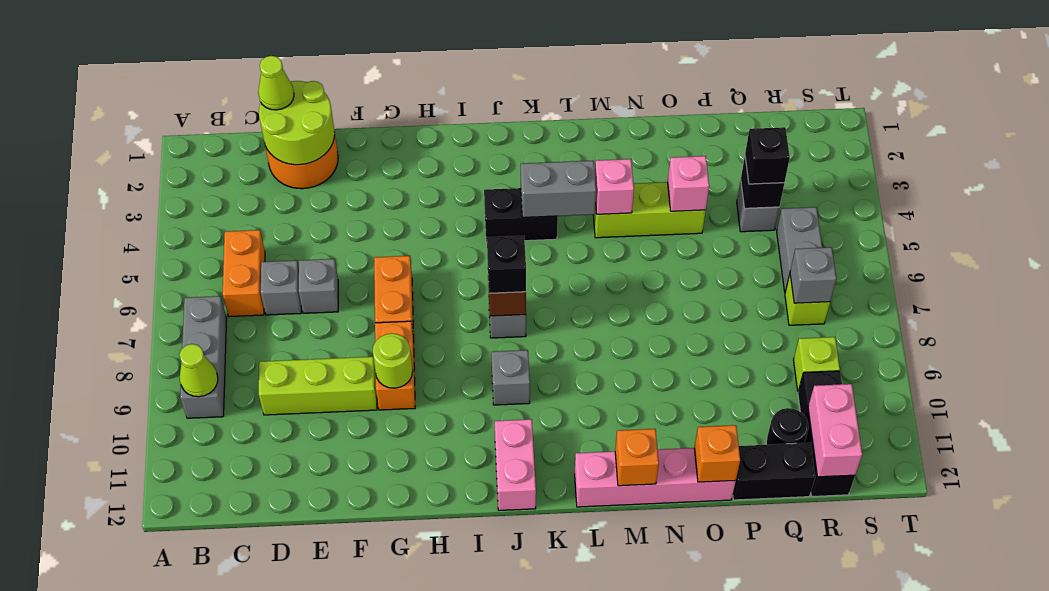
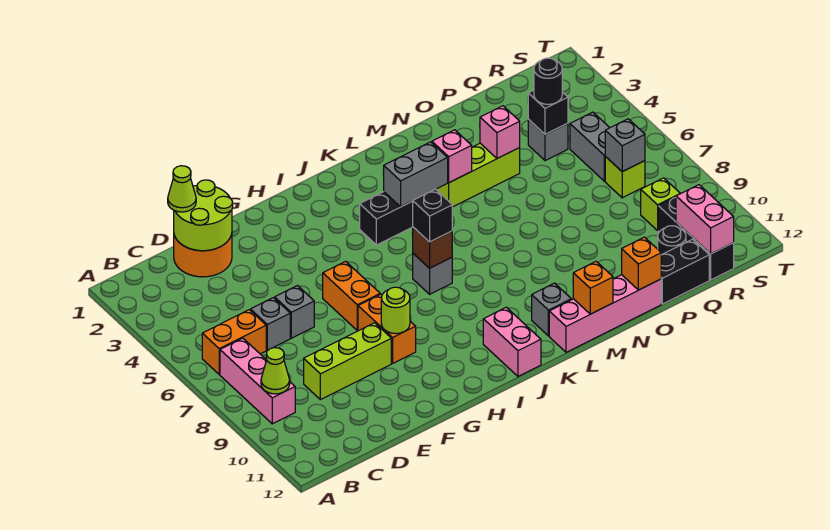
grey 1x3 brick [180,296,227,418] -> pink 1x3 brick [220,338,295,424]
orange 1x2 brick [223,230,265,317] -> orange 1x2 brick turned to [202,310,266,374]
grey 1x1 brick [491,350,530,405] -> grey 1x1 brick moved to [532,283,571,336]
black 1x1 brick [745,127,790,184] -> black 1x1 round brick [534,58,562,104]

